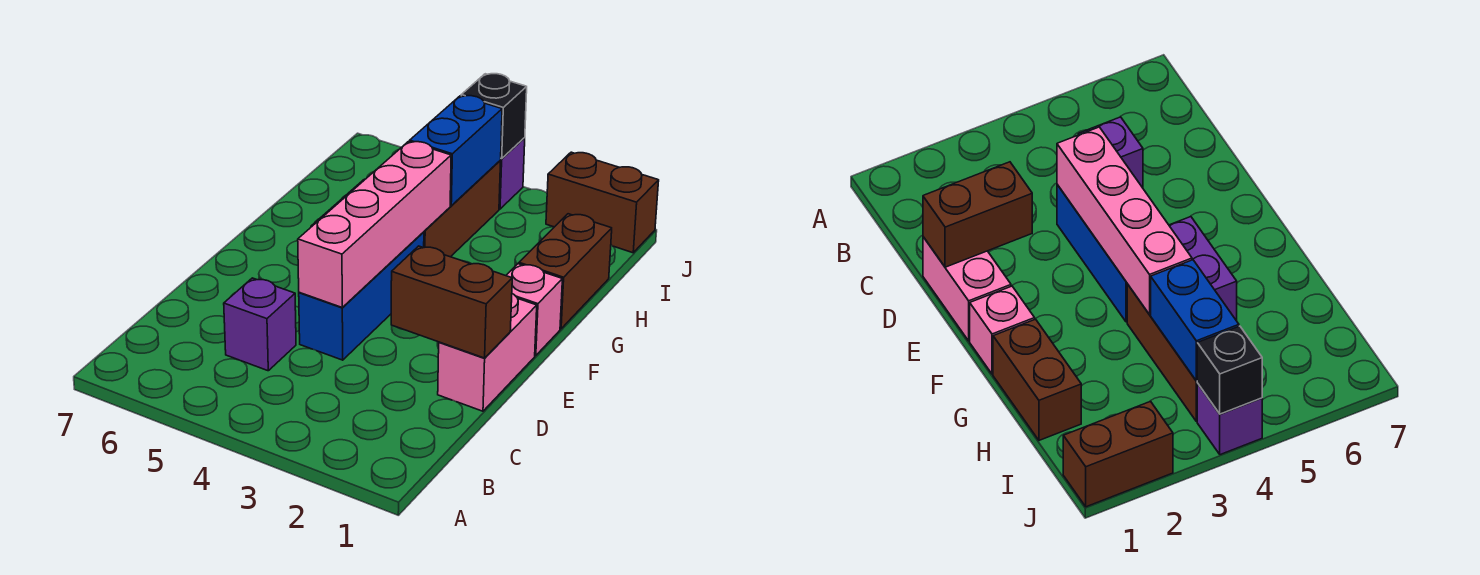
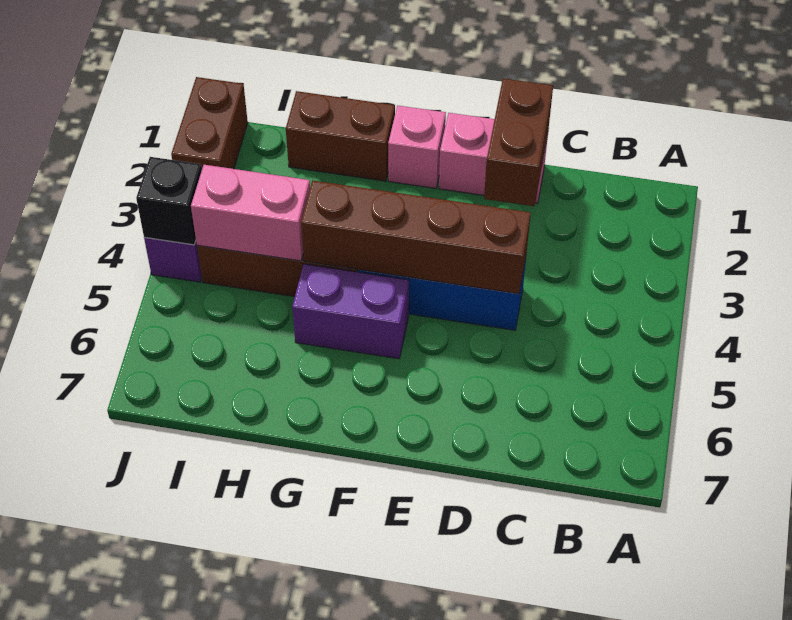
purple 1x1 brick [224,278,296,371] -> none
pink 1x4 brick [298,141,451,307] -> brown 1x4 brick [301,180,531,294]
blue 1x2 brick [410,96,502,206] -> pink 1x2 brick [191,165,310,261]

